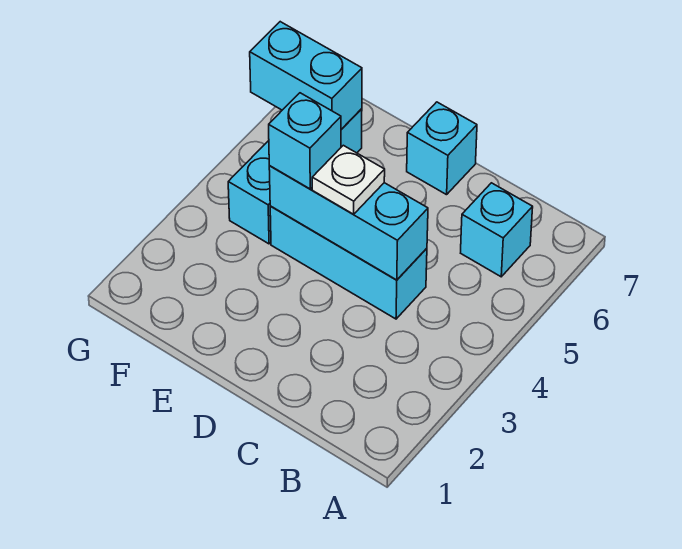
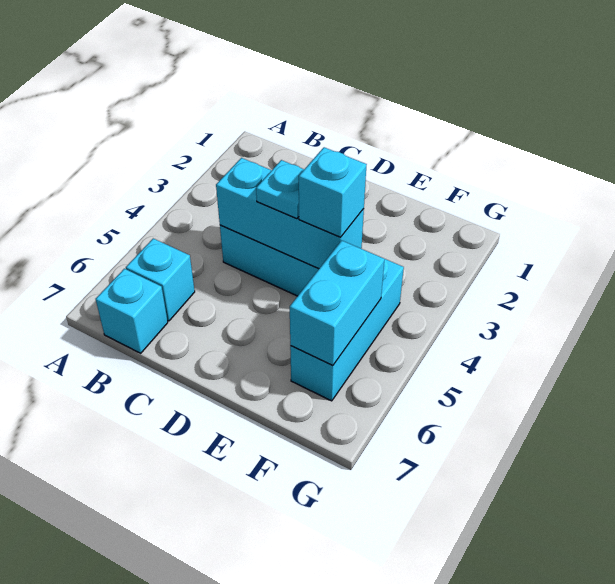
white 1x1 plate [312,145,385,214] -> cyan 1x1 plate [256,160,304,219]
cyan 1x1 brick [407,102,477,195] -> cyan 1x1 brick moved to [96,269,168,353]
cyan 1x2 brick [250,22,362,129] -> cyan 1x2 brick turned to [290,240,384,366]

